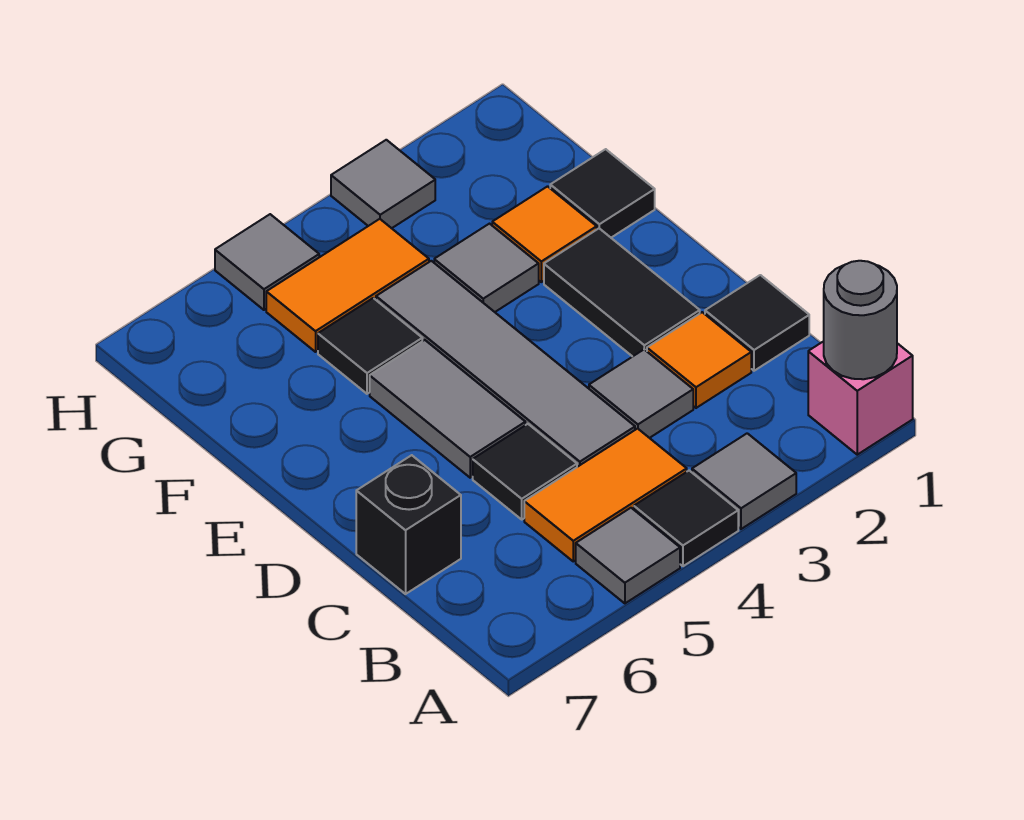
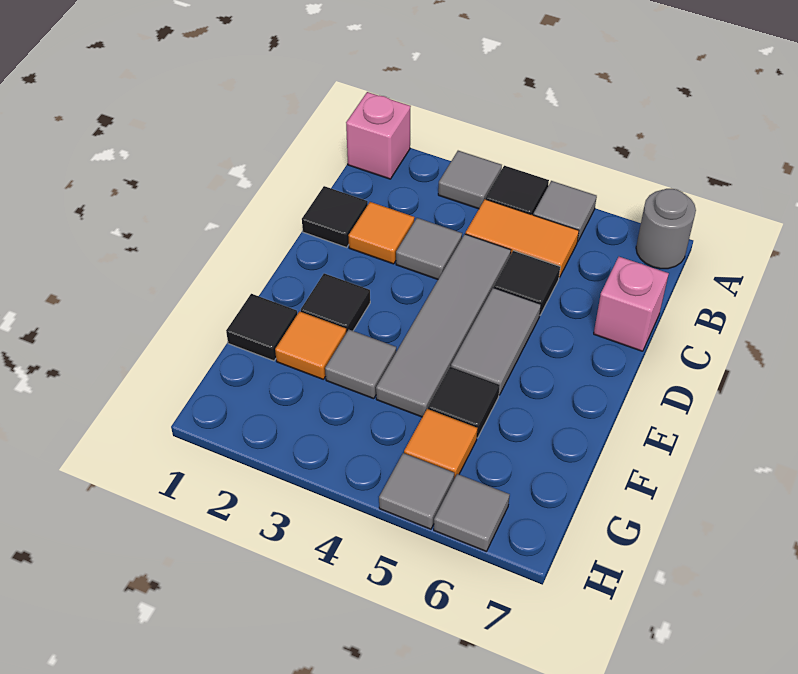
grey 1x1 round brick [824,261,897,379] -> grey 1x1 round brick moved to [636,189,696,269]
black 1x1 brick [356,455,461,594] -> pink 1x1 brick [594,257,669,351]
black 1x2 tile [544,228,700,357] -> black 1x1 tile [301,273,370,333]
orange 1x2 tile [266,219,429,352] -> orange 1x1 tile [404,409,477,479]
grey 1x1 tile [331,140,435,228] -> grey 1x1 tile moved to [434,474,510,552]

